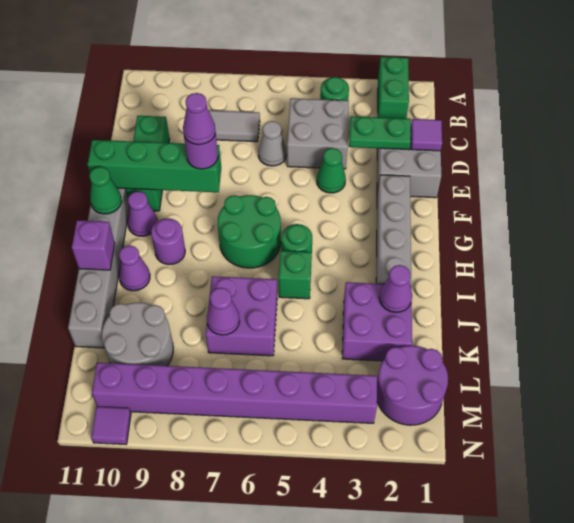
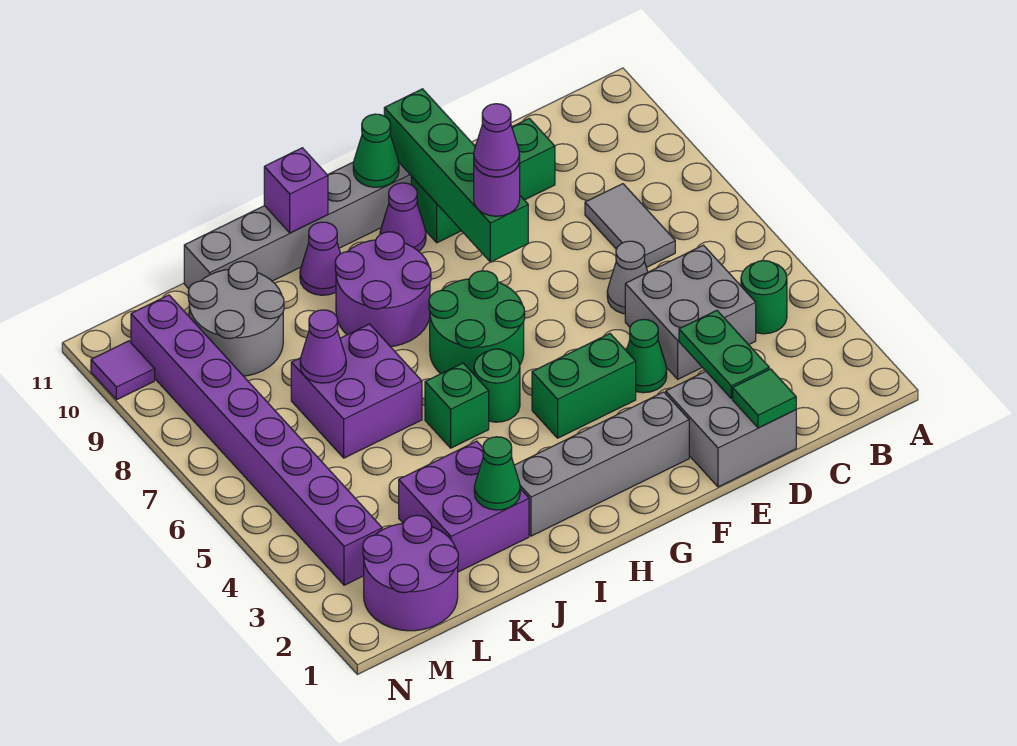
green 1x2 brick [378,57,409,119] -> green 1x2 brick moved to [532,334,636,438]
purple 1x1 tile [411,119,442,151] -> green 1x1 tile [733,369,796,428]
purple 1x1 round brick [151,218,185,265] -> purple 2x2 round brick [335,232,431,347]
purple 1x1 cone [379,265,412,312] -> green 1x1 cone [474,437,520,510]

